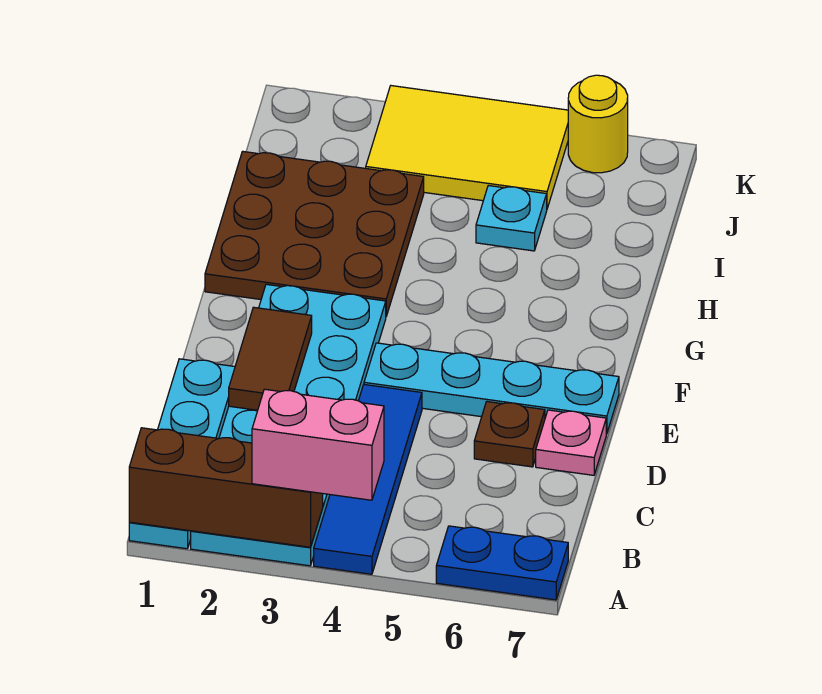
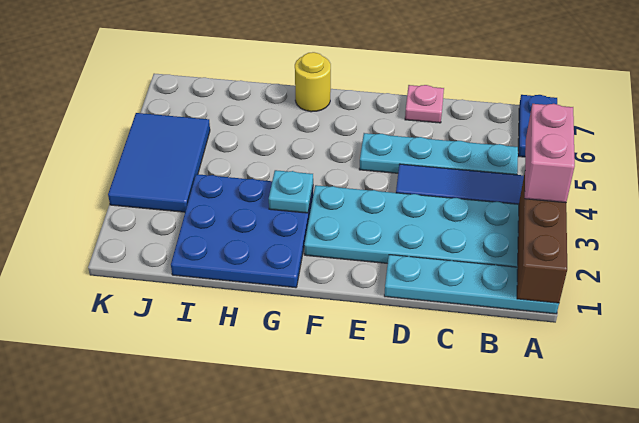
brown 1x2 tile [229,307,312,410] -> none
brown 1x1 plate [474,402,545,467] -> none
cyan 1x4 plate [364,343,619,434] -> cyan 1x4 plate turned to [359,133,518,175]
brown 3x3 plate [205,151,424,316] -> blue 3x3 plate [171,174,313,288]
cyan 1x1 plate [476,186,547,251] -> cyan 1x1 plate moved to [269,170,313,213]
yellow 2x3 tile [366,86,568,208] -> blue 2x3 tile [108,113,210,212]
yellow 1x1 round brick [568,75,628,173] -> yellow 1x1 round brick moved to [295,52,331,112]

